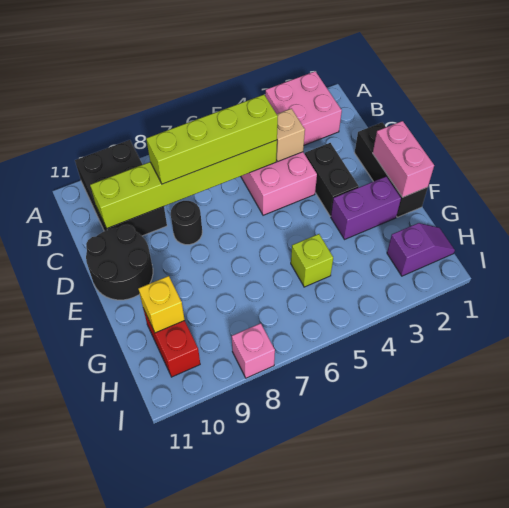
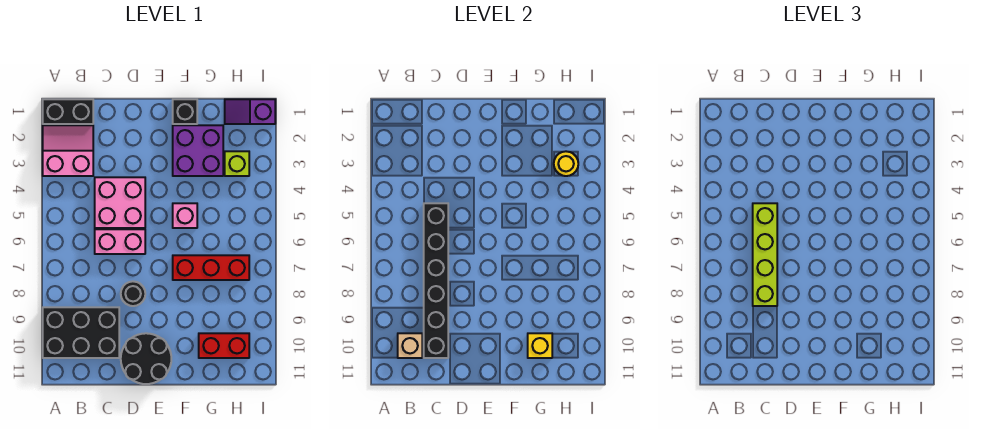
pink 2x2 brick [265,71,342,145] -> pink 2x2 slope [43,125,93,176]
tan 1x1 brick [276,109,305,162] -> tan 1x1 brick moved to [398,333,422,358]
lime 1x6 brick [90,140,277,228] -> black 1x6 brick [424,203,448,358]
black 1x3 brick [355,122,428,217] -> black 1x1 brick [173,99,197,124]
black 1x2 brick [305,143,359,216] -> black 1x2 brick moved to [43,99,93,124]
pink 1x2 brick [373,121,434,197] -> pink 1x2 brick moved to [95,229,145,254]
purple 1x2 brick [331,177,401,239] -> purple 2x2 brick [173,125,223,176]
none -> red 1x3 brick [173,255,249,280]
lime 1x1 brick [291,234,333,287] -> lime 1x1 brick moved to [225,151,249,176]
purple 1x2 slope [387,223,455,276] -> purple 1x2 slope turned to [225,99,275,124]
none -> yellow 1x1 round brick [554,151,578,176]
pink 1x1 brick [232,323,275,378] -> pink 1x1 brick moved to [173,203,197,228]

